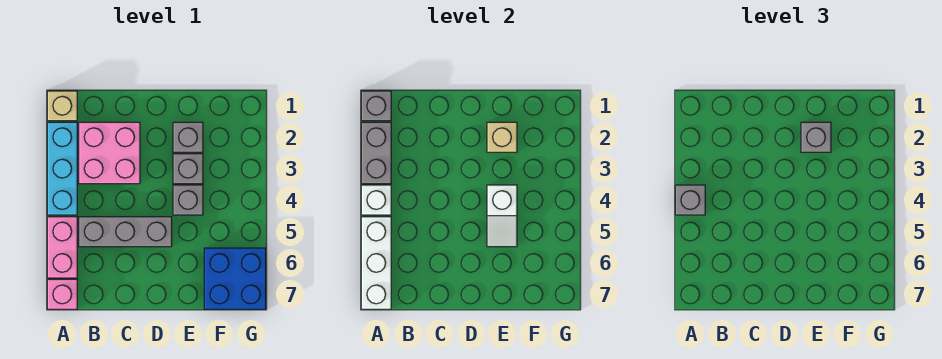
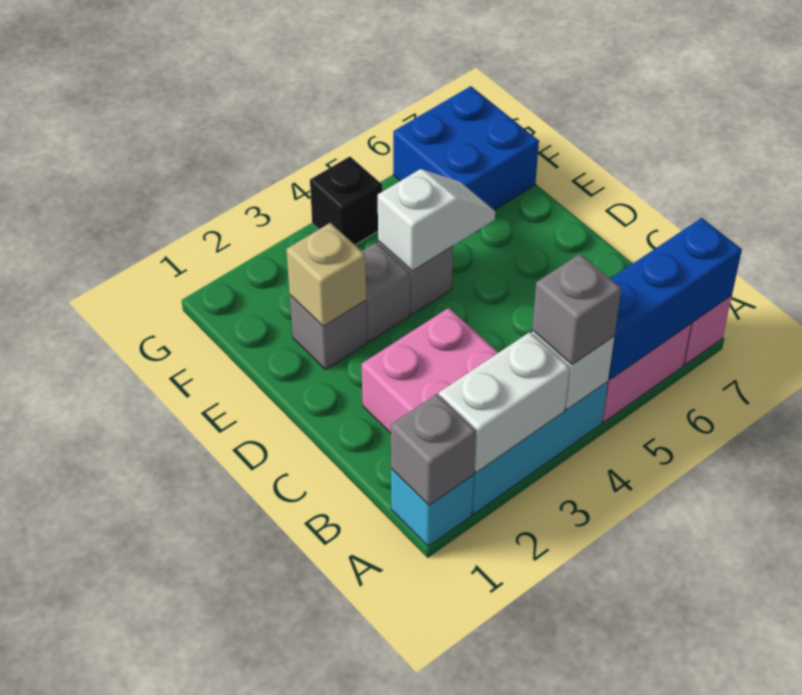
tan 1x1 brick [47,91,77,121] -> cyan 1x1 brick [391,469,474,546]
grey 1x2 brick [361,122,391,184] -> white 1x2 brick [439,332,570,473]
white 1x3 brick [361,217,391,309] -> blue 1x3 brick [609,218,742,379]
grey 1x3 brick [79,217,172,247] -> none
grey 1x1 brick [801,122,831,152] -> none
none -> black 1x1 brick [310,157,382,245]

